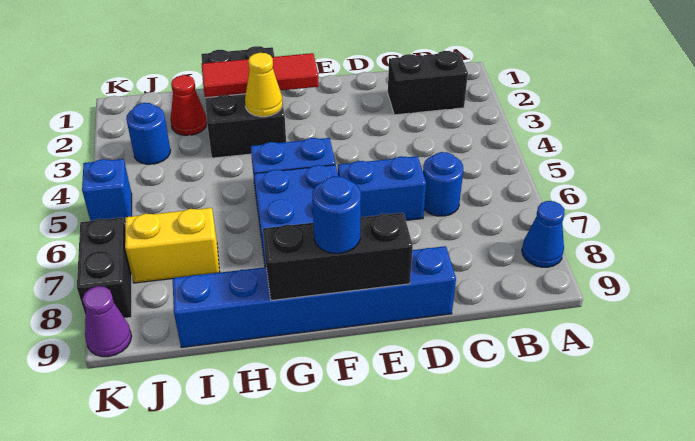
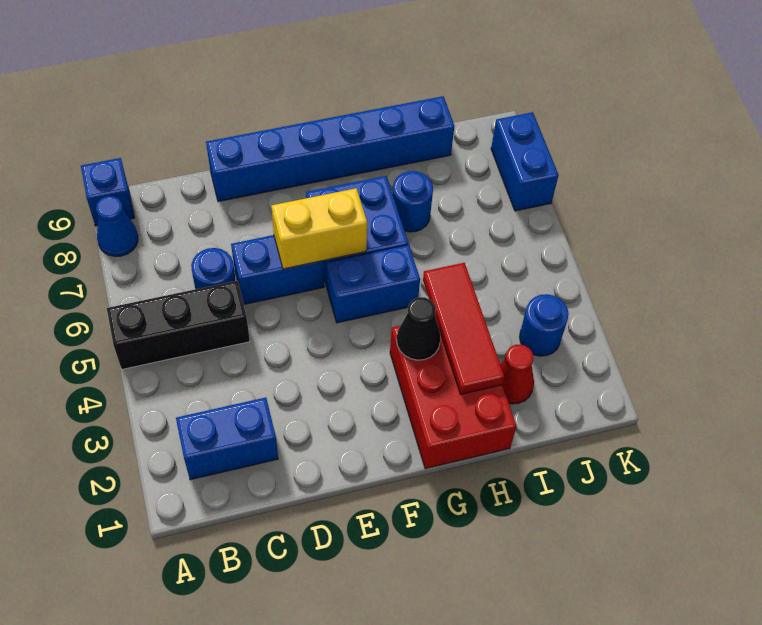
black 1x2 brick [388,51,468,115] -> blue 1x2 brick [176,397,278,480]
black 1x3 brick [263,213,413,300] -> black 1x3 brick moved to [107,281,250,369]
red 1x3 tile [202,53,319,98] -> red 1x3 tile turned to [423,263,504,394]
blue 1x1 round brick [312,176,361,253] -> blue 1x1 round brick moved to [393,171,433,232]
black 2x3 brick [201,46,286,158] -> red 2x3 brick [390,326,517,469]
yellow 1x1 cone [245,53,283,117] -> black 1x1 cone [397,297,440,360]
yellow 1x2 brick [125,208,220,283] -> yellow 1x2 brick moved to [271,188,367,269]
blue 1x1 brick [82,159,132,222] -> blue 1x1 brick moved to [81,158,134,226]
black 1x2 brick [77,217,132,318] -> blue 1x2 brick [491,112,559,211]
purple 1x1 cone [82,286,132,357] -> none

